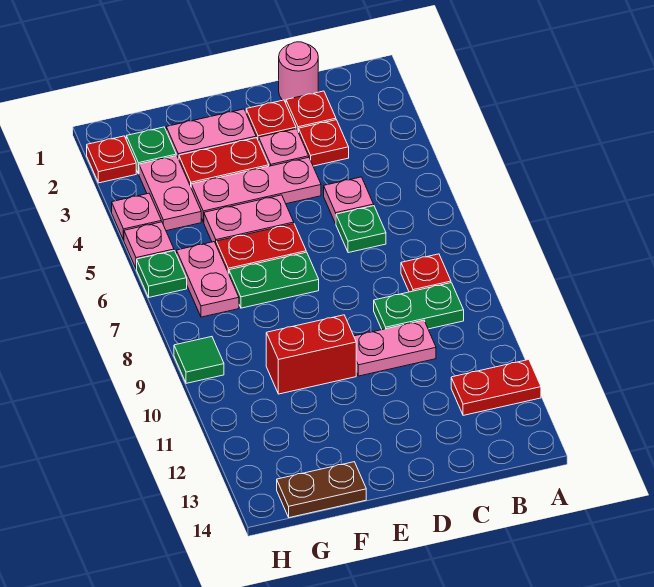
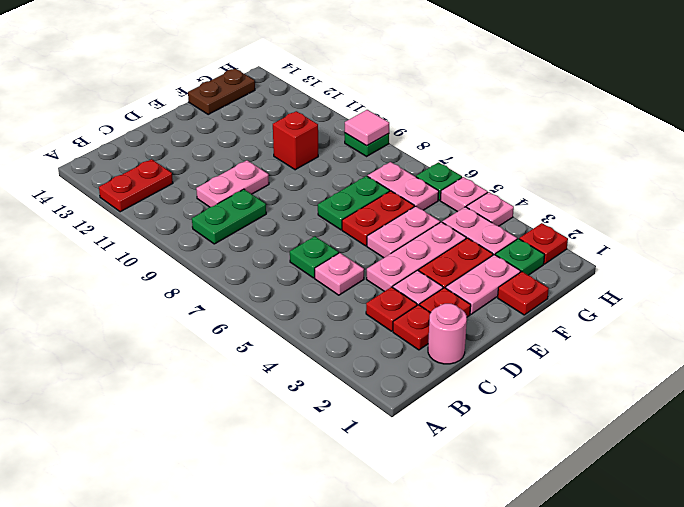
red 1x1 plate [401,254,451,292] -> red 1x1 plate moved to [498,272,549,315]
red 1x2 brick [266,315,356,394] -> red 1x1 brick [273,111,318,170]
green 1x1 tile [174,337,224,383] -> green 1x1 plate [345,133,389,156]
none -> pink 1x1 tile [345,110,389,146]

